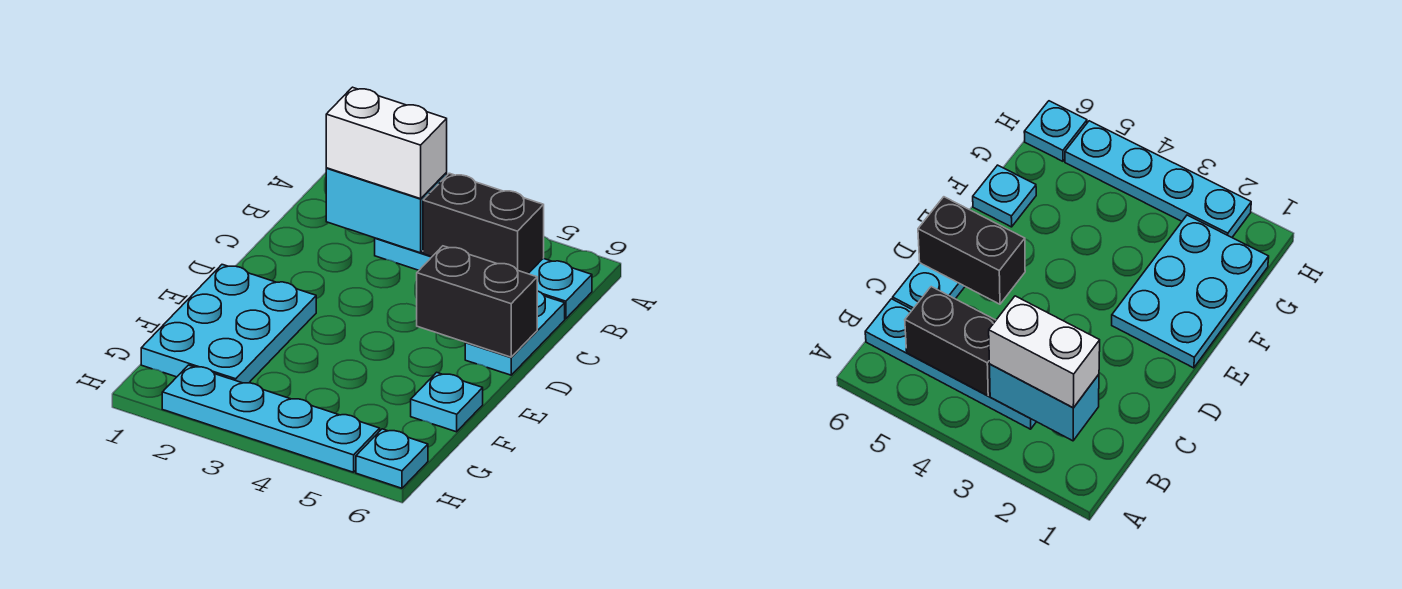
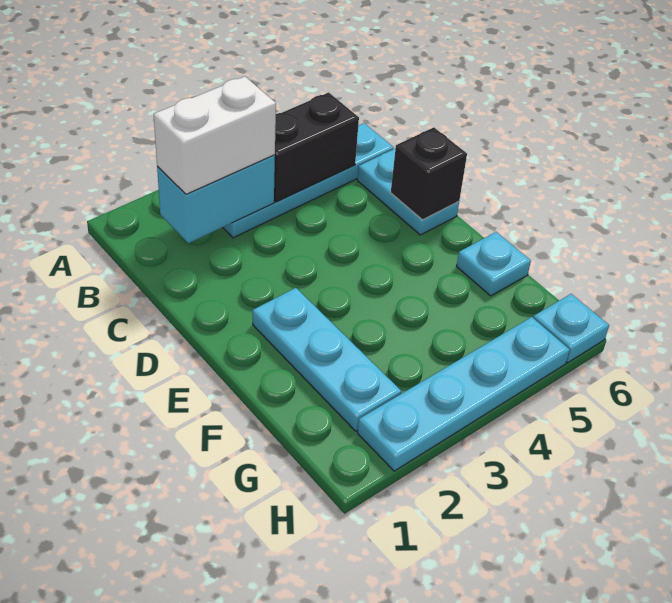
black 1x2 brick [417,246,537,357] -> black 1x1 brick [391,127,467,220]
cyan 2x3 plate [141,265,316,383] -> cyan 1x3 plate [253,288,401,431]

